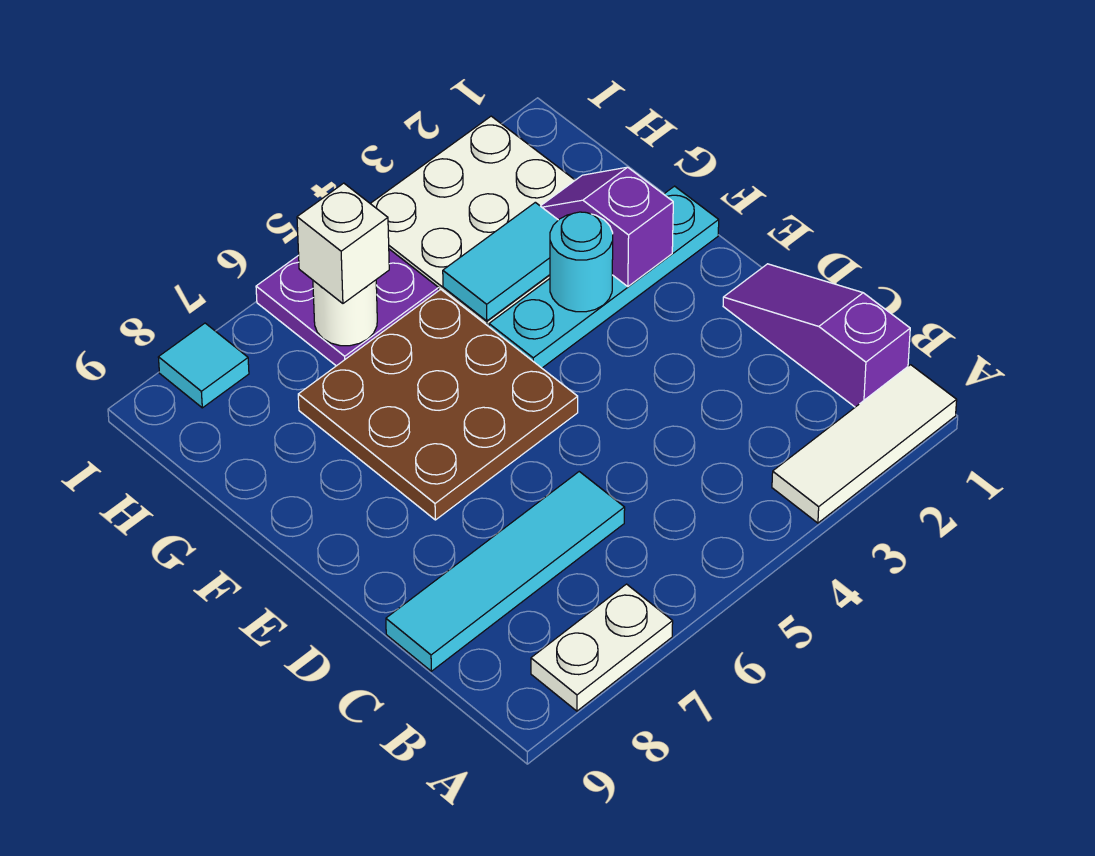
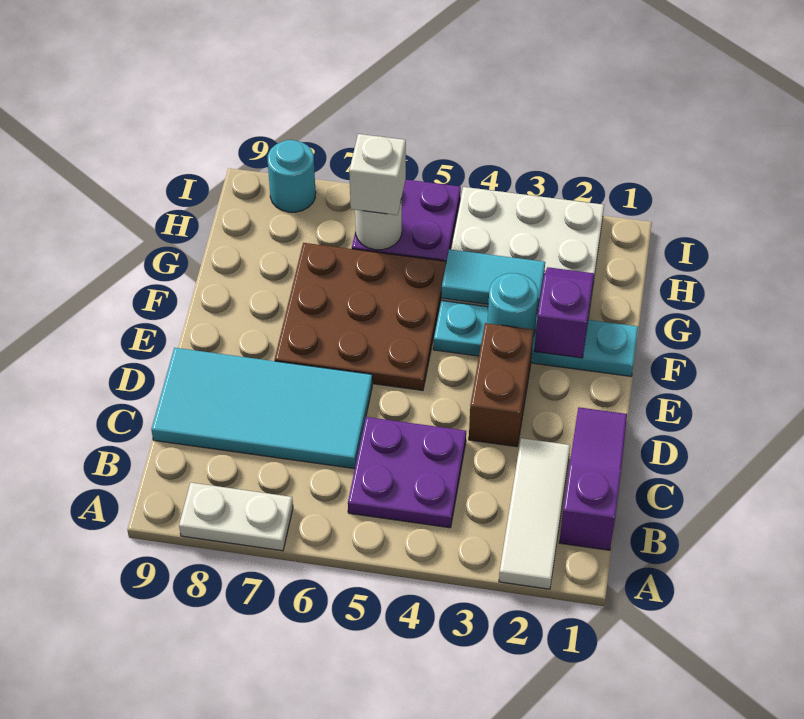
white 1x3 tile [772,365,957,523] -> white 1x3 tile turned to [499,438,570,589]
none -> purple 2x2 plate [348,417,466,528]
cyan 1x4 tile [386,472,625,671] -> cyan 2x4 tile [151,348,372,469]
none -> brown 1x2 brick [469,323,534,447]
cyan 1x1 tile [158,323,249,408] -> cyan 1x1 round brick [268,140,316,212]

